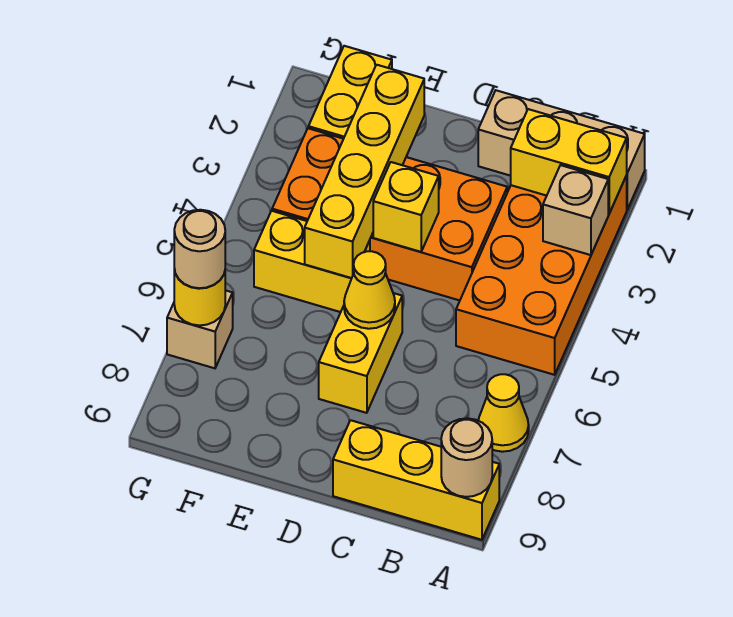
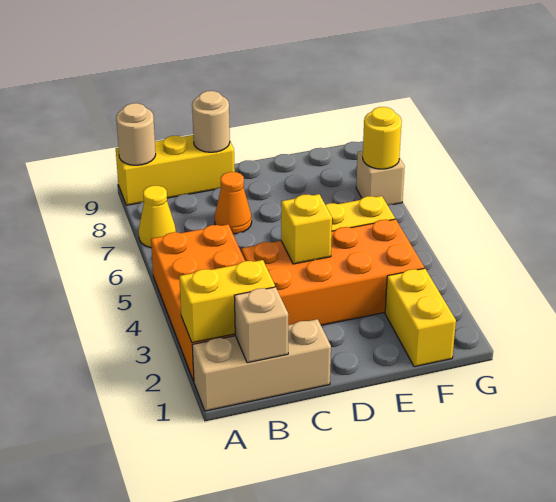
tan 1x1 brick [543,165,608,255] -> tan 1x1 brick moved to [234,287,288,363]
none -> orange 1x1 cone [215,172,252,234]
yellow 1x2 brick [319,293,402,413] -> none
yellow 1x1 cone [344,251,395,329] -> none
yellow 1x4 brick [305,65,424,278] -> none
tan 1x1 round brick [174,210,225,288] -> tan 1x1 round brick moved to [192,91,230,152]

